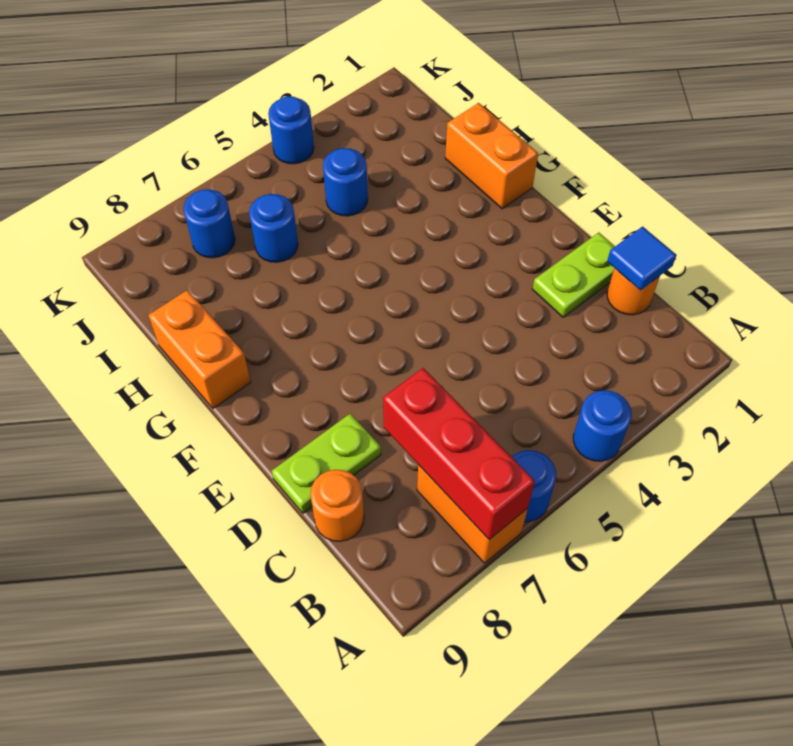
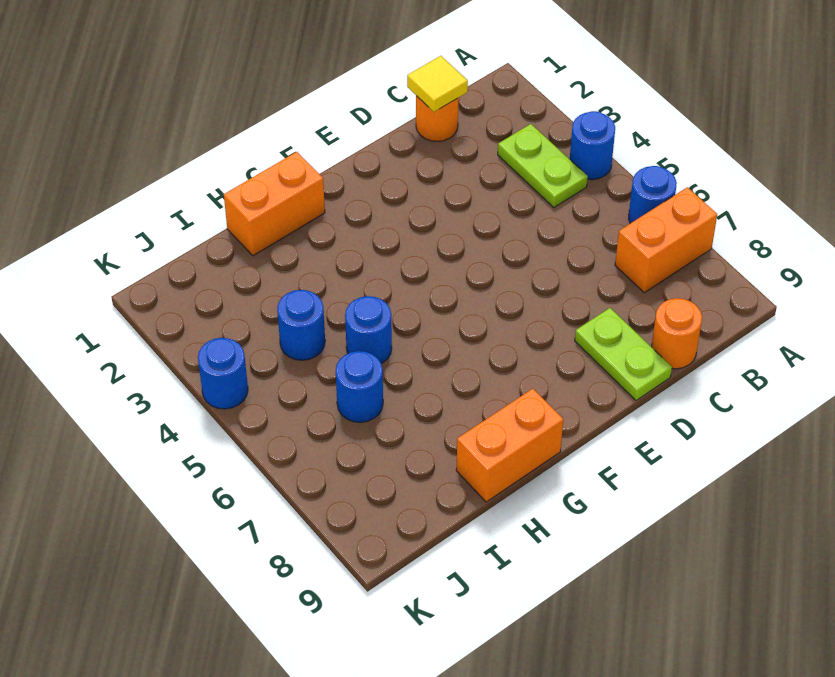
red 1x3 brick [383,368,535,540] -> none
blue 1x1 tile [607,226,677,290] -> yellow 1x1 tile [407,56,468,112]
lime 1x2 plate [532,232,615,317] -> lime 1x2 plate moved to [498,124,588,208]
blue 1x1 round brick [183,189,235,258] -> blue 1x1 round brick moved to [345,296,392,364]

